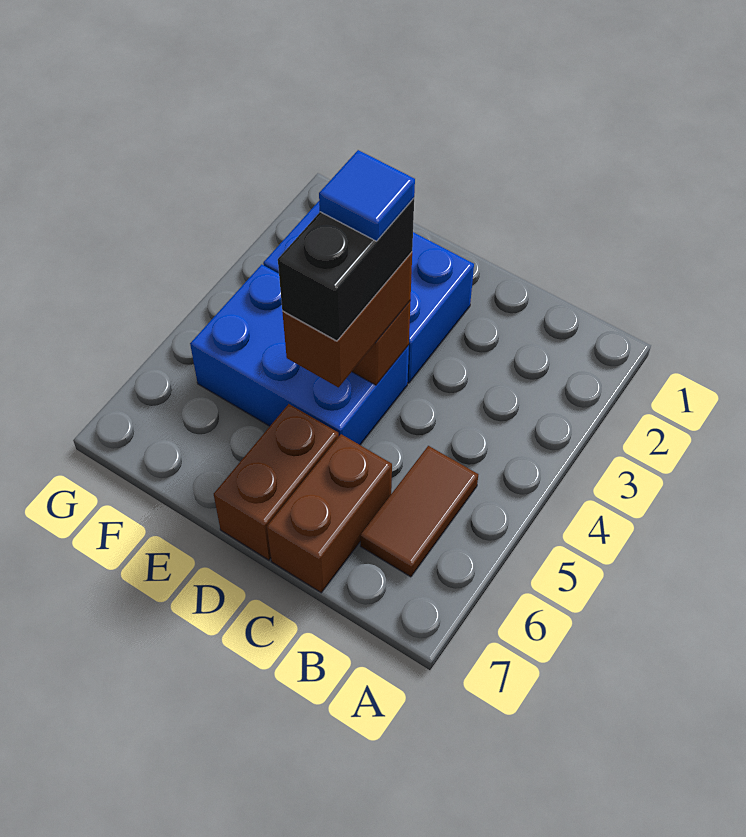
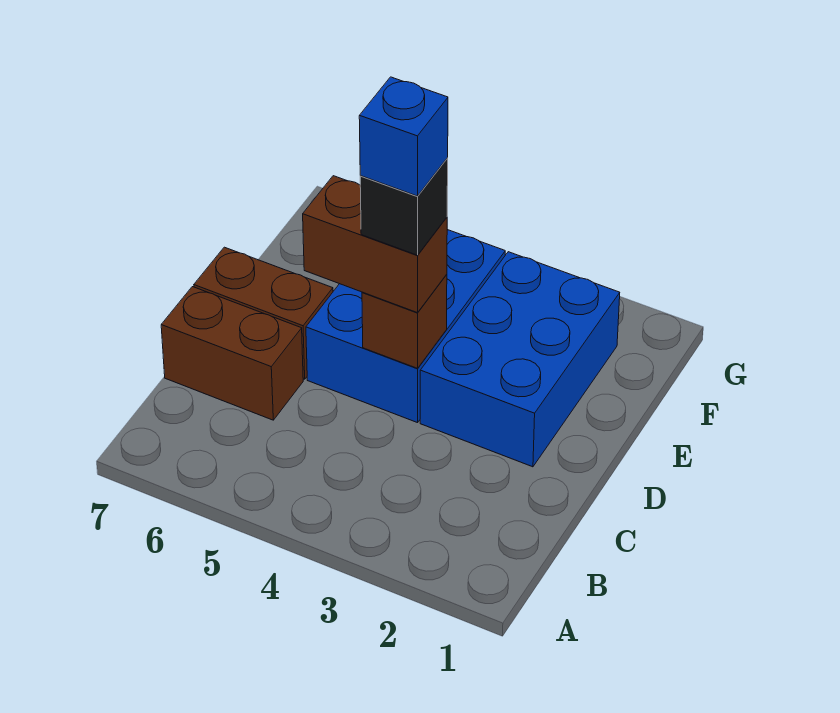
brown 1x2 tile [360,446,478,577] -> none
black 1x2 brick [278,198,414,341] -> black 1x1 brick [360,158,448,255]
blue 1x1 tile [319,150,415,241] -> blue 1x1 brick [359,77,448,196]

